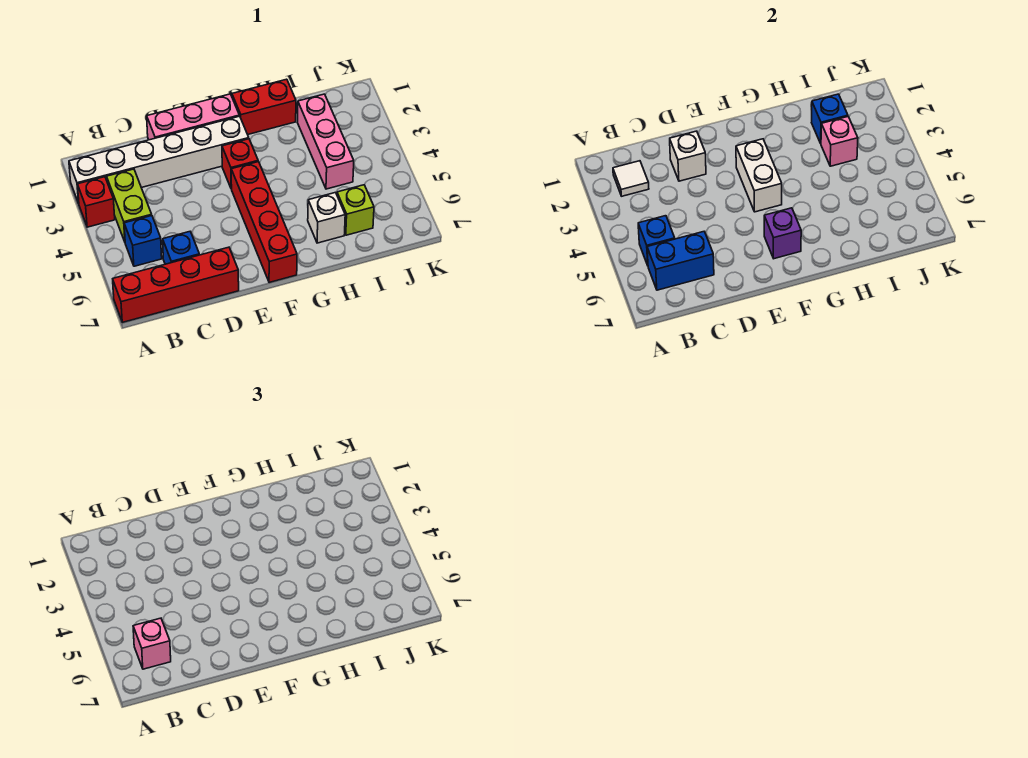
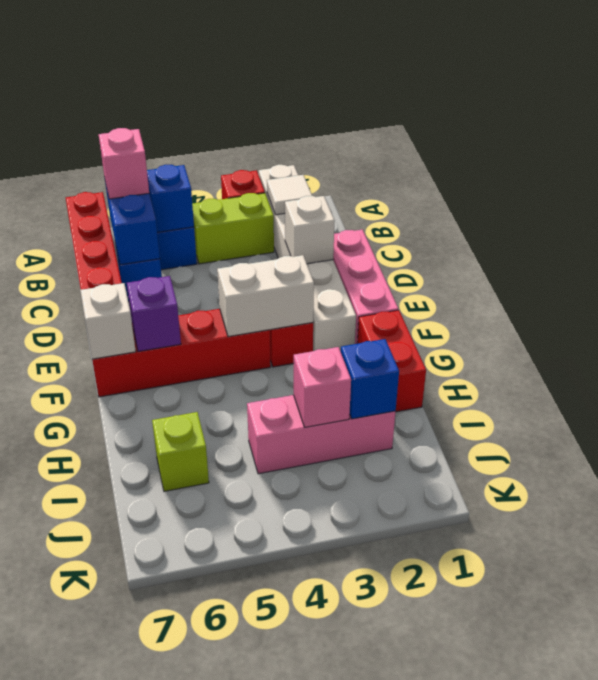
white 1x1 brick [308,193,345,243] -> white 1x1 brick moved to [80,283,136,359]

